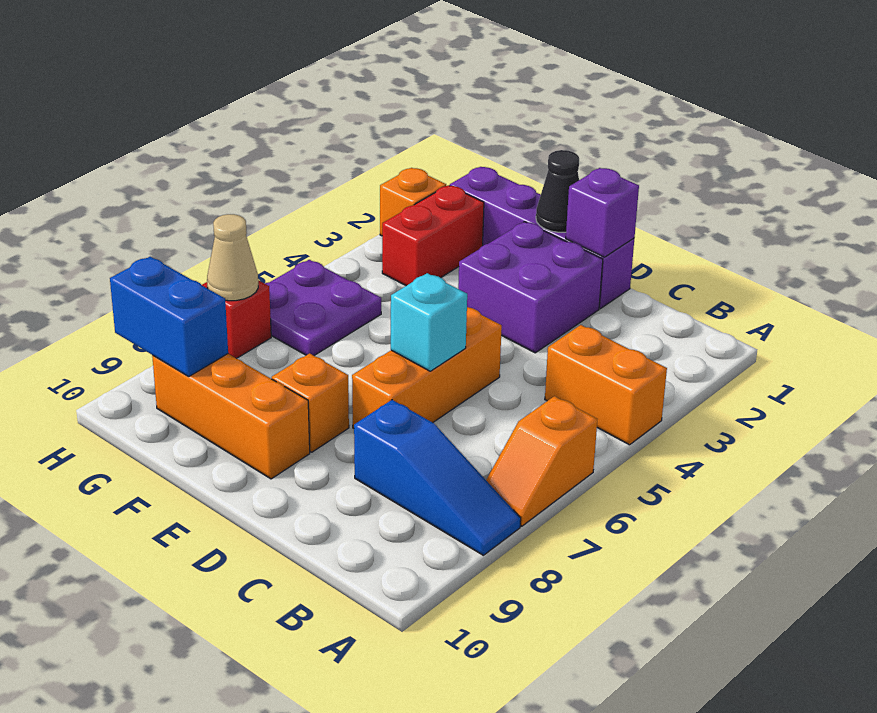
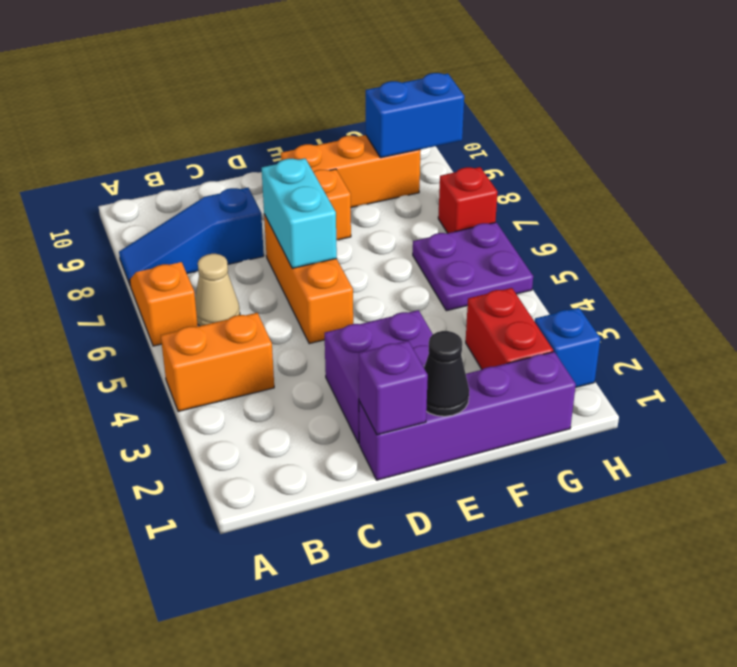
cyan 1x1 brick [391,273,467,371] -> cyan 1x2 brick [262,158,337,268]
orange 1x1 brick [380,168,446,236] -> blue 1x1 brick [535,308,600,388]
tan 1x1 cone [207,214,258,301] -> tan 1x1 cone moved to [195,254,240,326]

